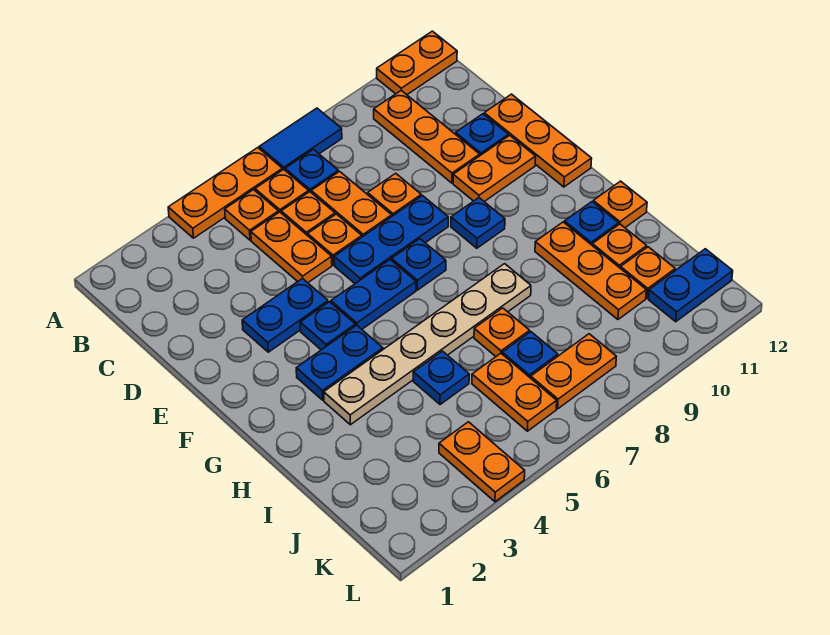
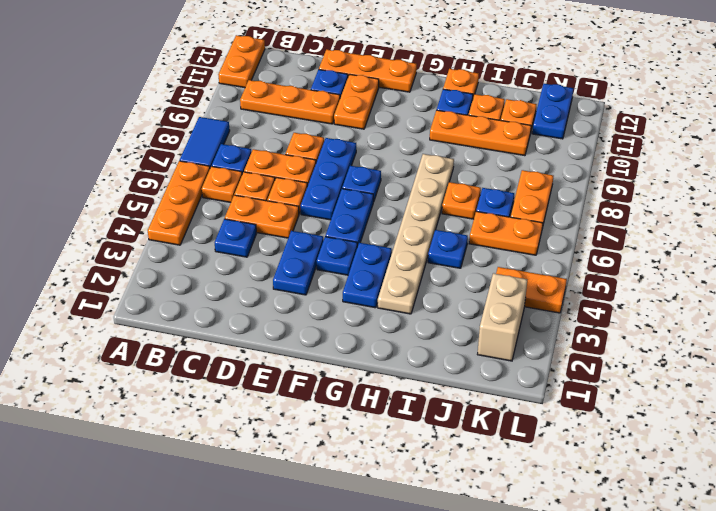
orange 1x1 plate [225,190,279,240] -> none
blue 1x1 plate [451,198,505,248] -> blue 1x1 plate moved to [215,219,256,257]
none -> tan 1x2 brick [477,273,527,361]

